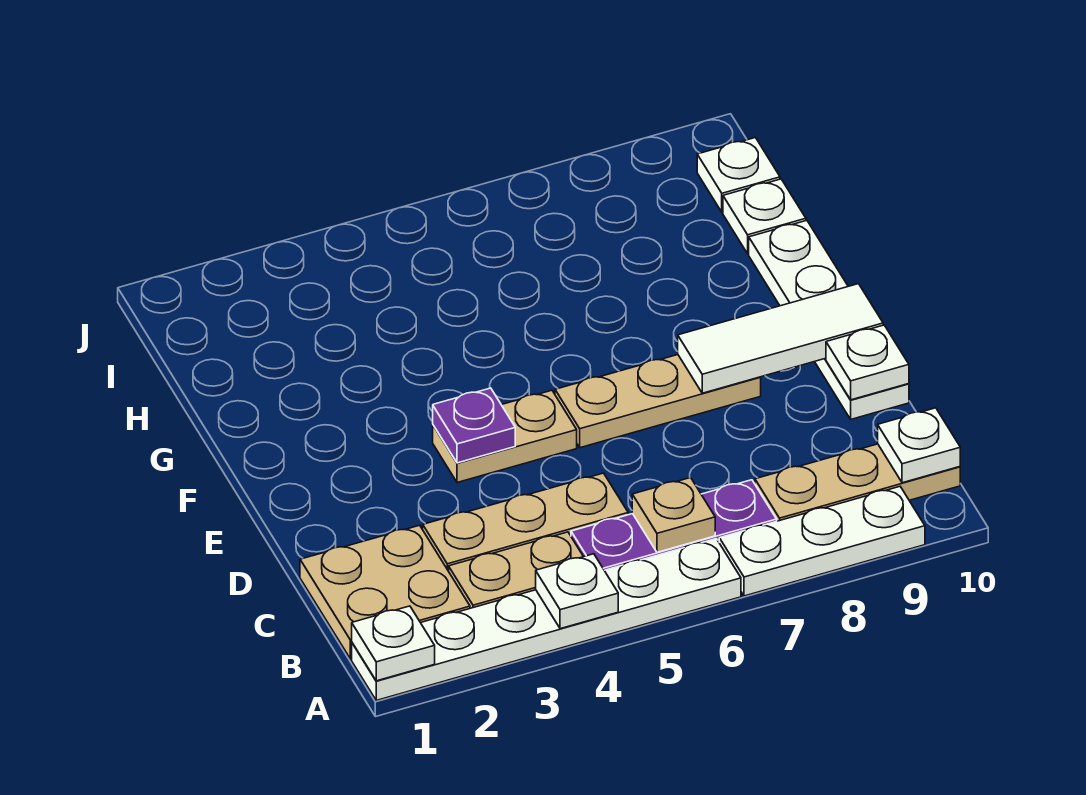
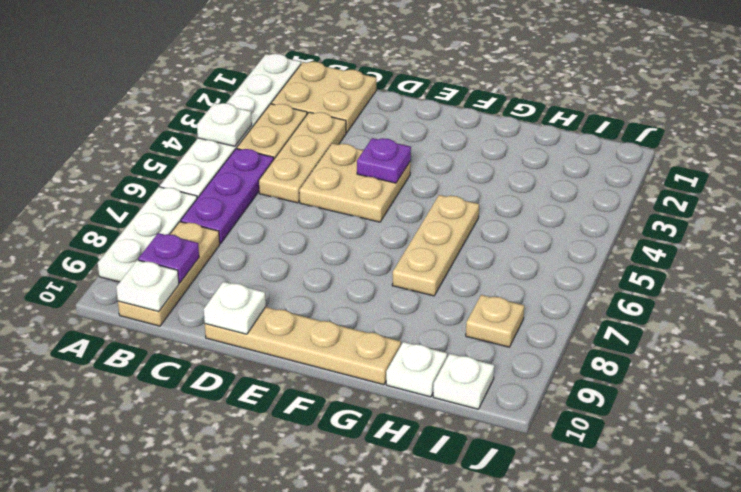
white 1x1 plate [352,606,435,681] -> none
tan 1x1 plate [632,478,715,552] -> tan 1x1 plate moved to [466,295,524,347]
none -> purple 1x1 plate [138,233,199,283]
white 1x4 plate [749,220,909,419] -> tan 1x4 plate [205,307,401,385]
tan 1x2 plate [433,390,577,483] -> tan 2x2 plate [299,143,411,222]
tan 1x3 plate [555,355,761,448] -> tan 1x3 plate moved to [392,195,479,296]
white 1x3 tile [678,284,883,393] -> none

